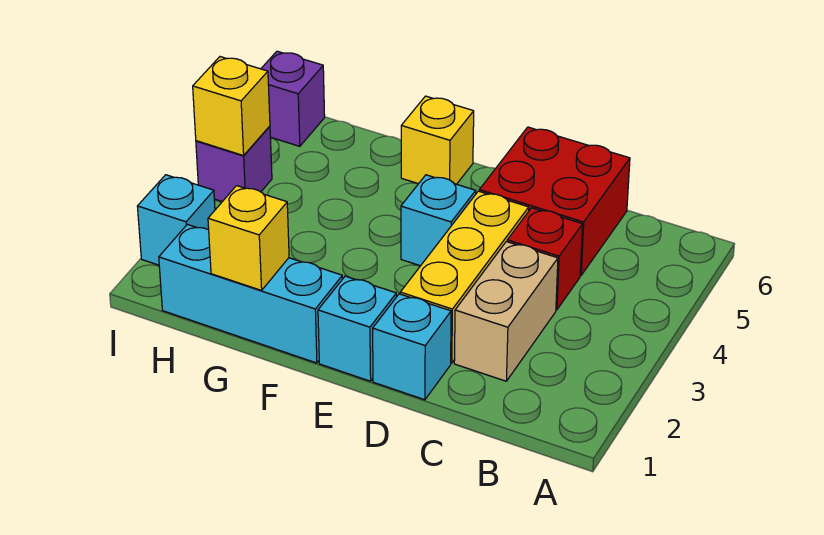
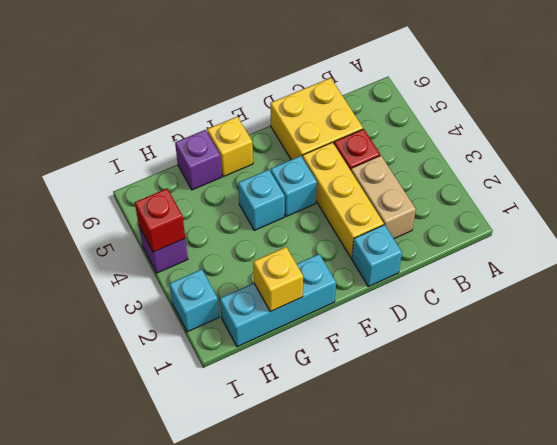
red 2x2 brick [479,127,630,275] -> yellow 2x2 brick [270,78,363,160]
cyan 1x1 brick [318,276,396,381] -> cyan 1x1 brick moved to [238,170,285,230]
yellow 1x1 brick [193,57,270,156] -> red 1x1 brick [135,188,185,252]
purple 1x1 brick [261,51,325,146] -> purple 1x1 brick moved to [175,130,222,190]

